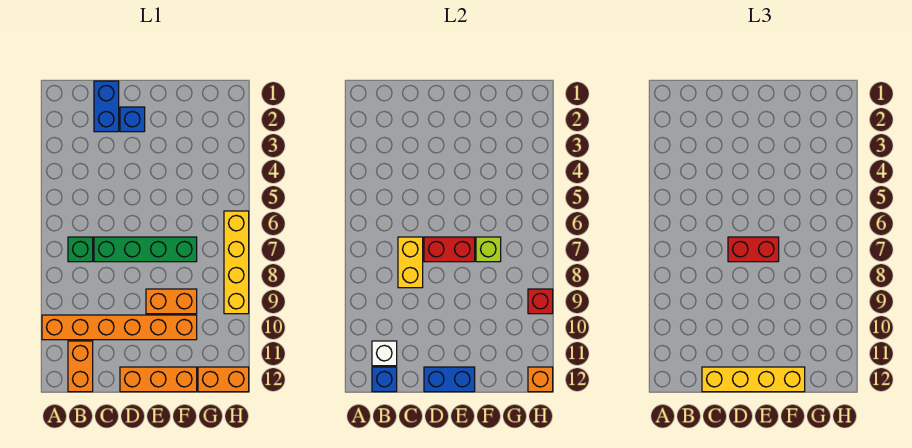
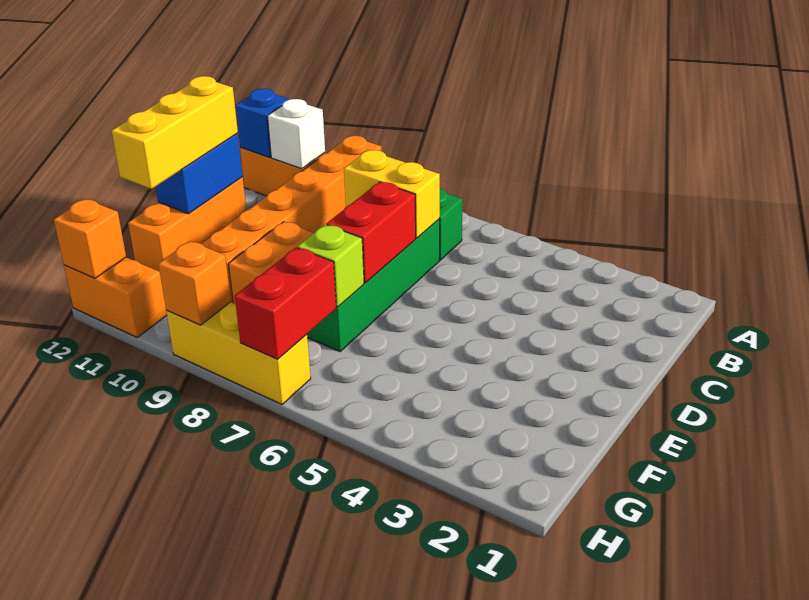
blue 1x2 brick [94,81,119,132] -> none
yellow 1x4 brick [702,367,805,392] -> yellow 1x3 brick [112,76,238,189]
blue 1x1 brick [120,107,145,132] -> none
red 1x2 brick [728,237,779,262] -> red 1x2 brick moved to [235,247,336,359]
orange 1x2 brick [198,367,249,392] -> orange 1x2 brick turned to [64,258,167,337]
yellow 1x4 brick [224,211,249,314] -> yellow 1x3 brick [166,302,311,404]
red 1x1 brick [528,289,553,314] -> orange 1x1 brick [158,241,231,325]

